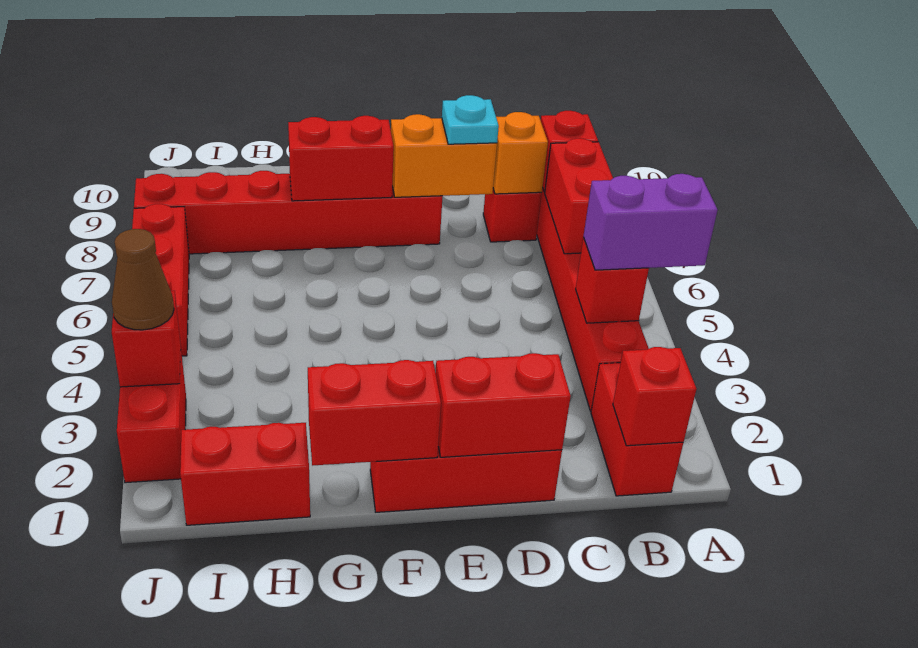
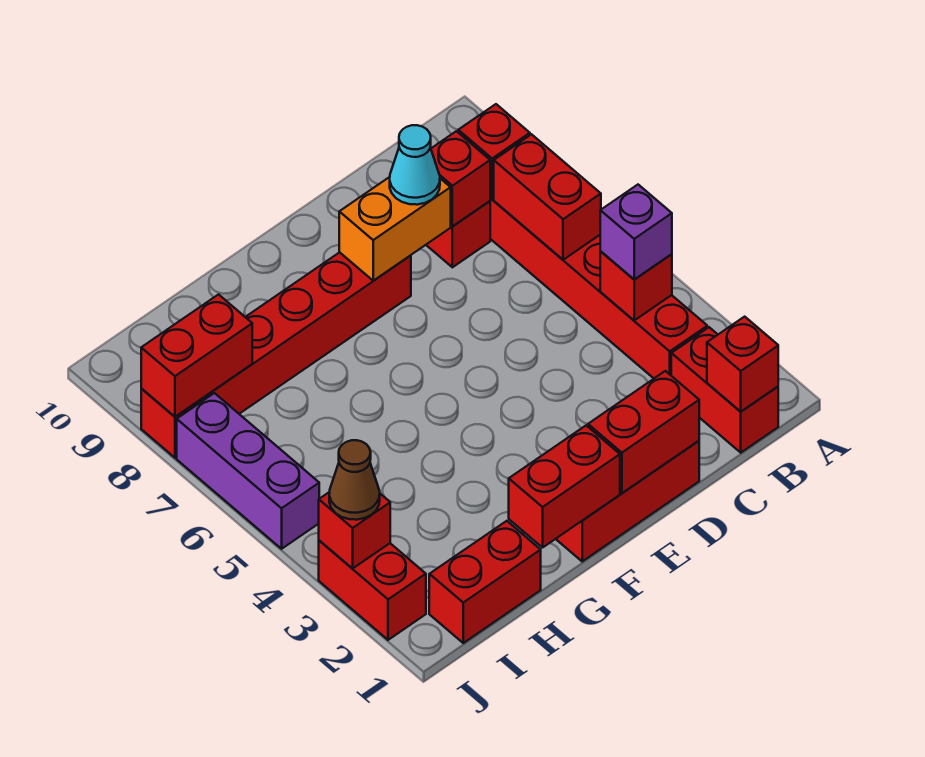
purple 1x2 brick [583,174,718,270] -> purple 1x1 brick [600,185,672,279]
orange 1x1 brick [493,112,548,194] -> red 1x1 brick [431,131,490,226]
cyan 1x1 plate [442,95,499,144] -> cyan 1x1 cone [390,125,440,205]
red 1x2 brick [288,116,394,201] -> red 1x2 brick moved to [141,295,252,417]
red 1x3 brick [132,204,189,356] -> purple 1x3 brick [177,393,319,549]

